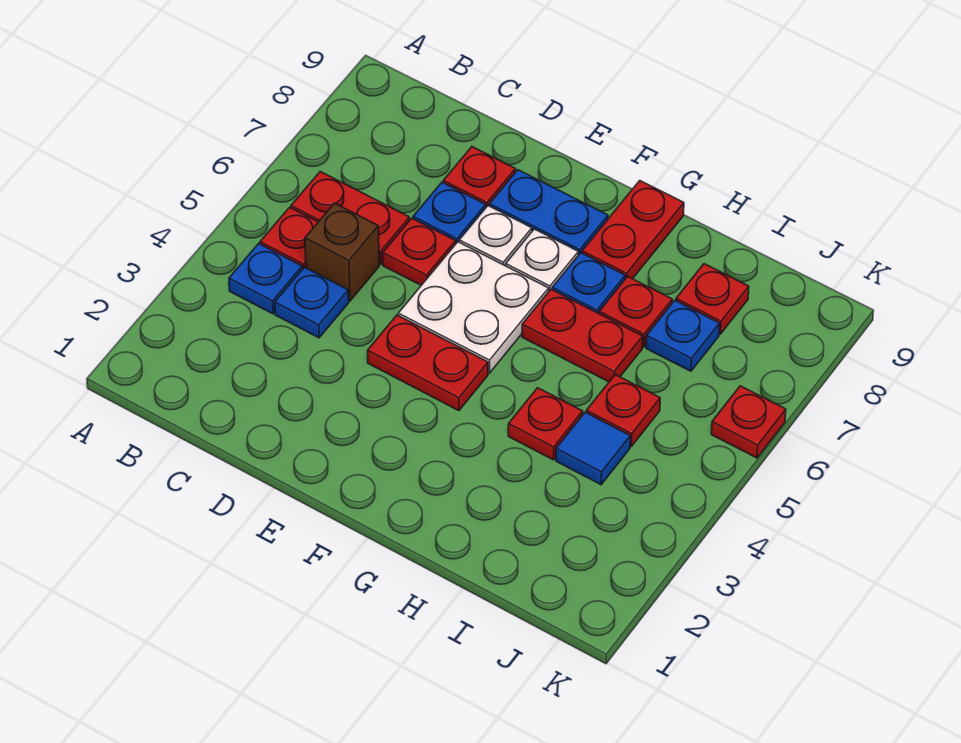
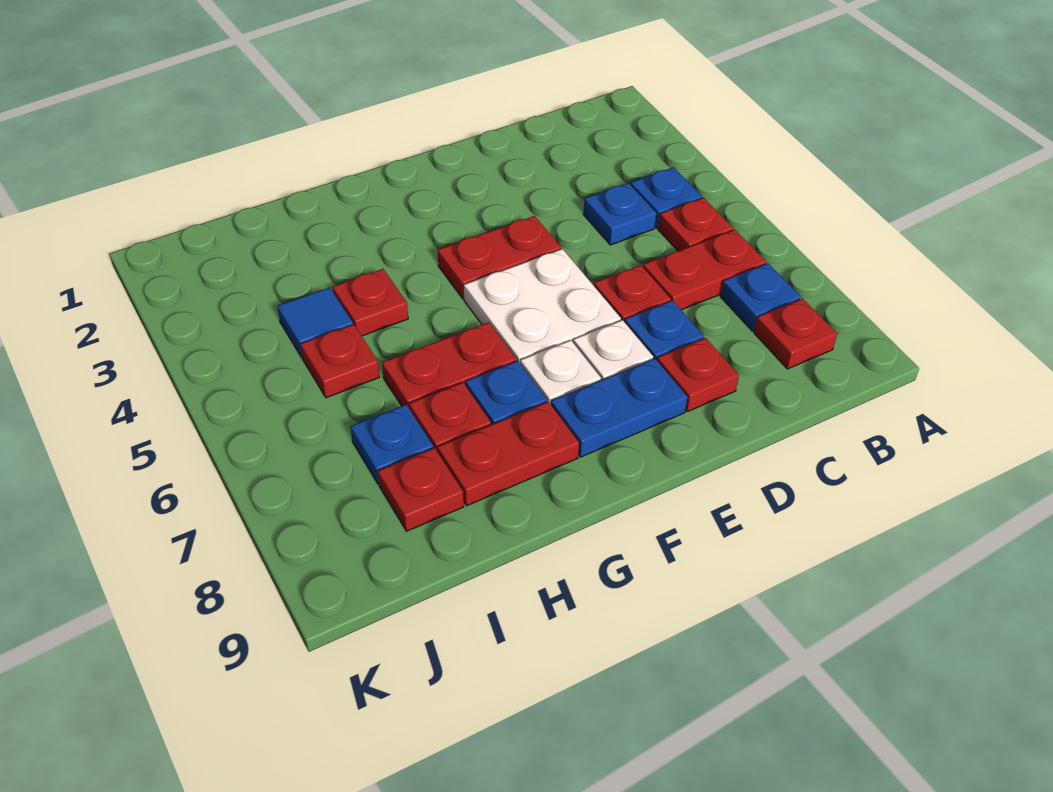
none -> blue 1x1 plate [720,263,801,331]
brown 1x1 brick [305,203,379,301] -> none
red 1x2 plate [582,181,684,279] -> red 1x2 plate turned to [438,402,579,506]
red 1x1 plate [711,386,786,458] -> red 1x1 plate moved to [754,299,837,369]

